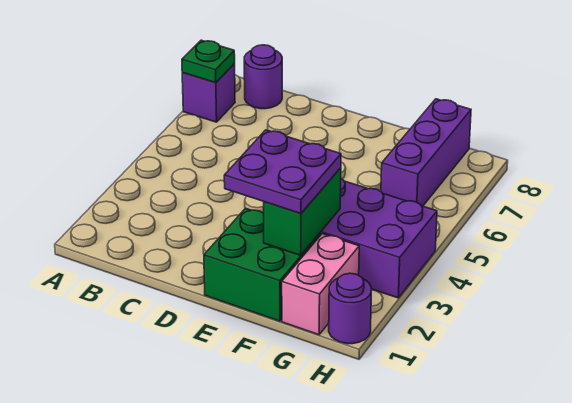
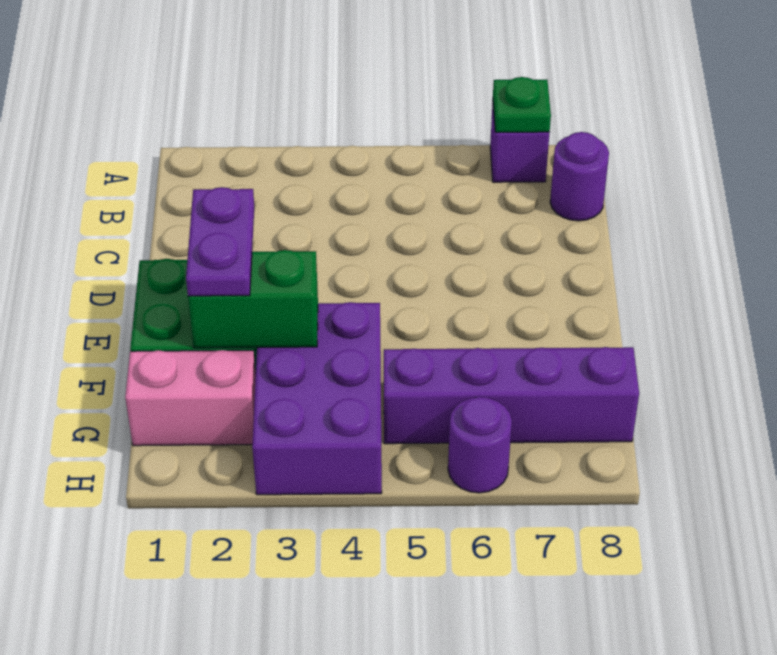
purple 2x2 plate [224,130,341,214] -> purple 1x2 plate [186,187,254,296]
purple 1x3 brick [381,99,471,206] -> purple 1x4 brick [384,347,639,444]
purple 1x1 round brick [329,273,371,344] -> purple 1x1 round brick moved to [448,397,512,493]

